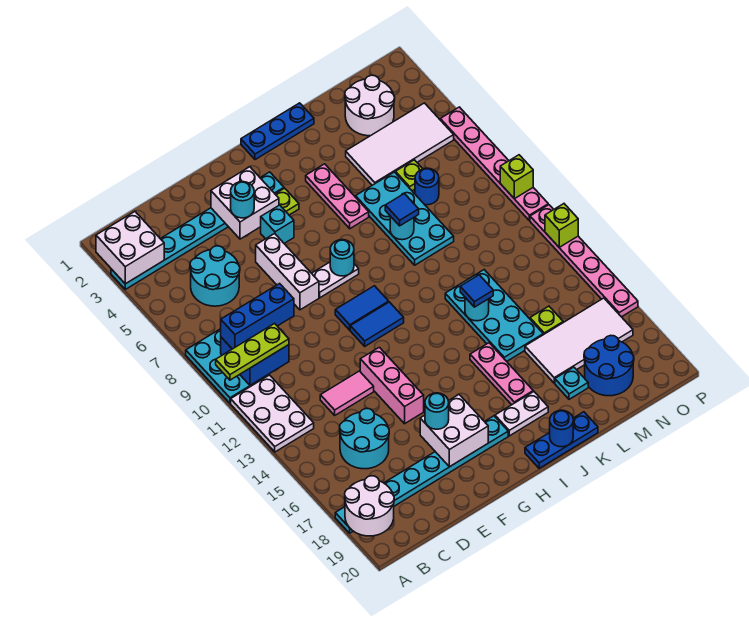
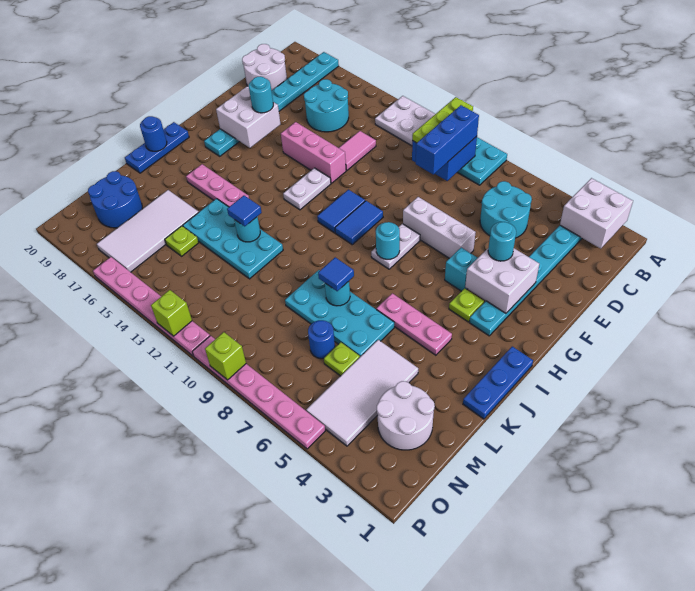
white 2x2 round brick [345,476,394,536] -> white 2x2 round brick moved to [242,44,287,91]
white 1x2 plate [495,391,548,436] -> white 1x2 plate moved to [283,168,331,210]
cyan 1x1 plate [555,367,588,399] -> none

